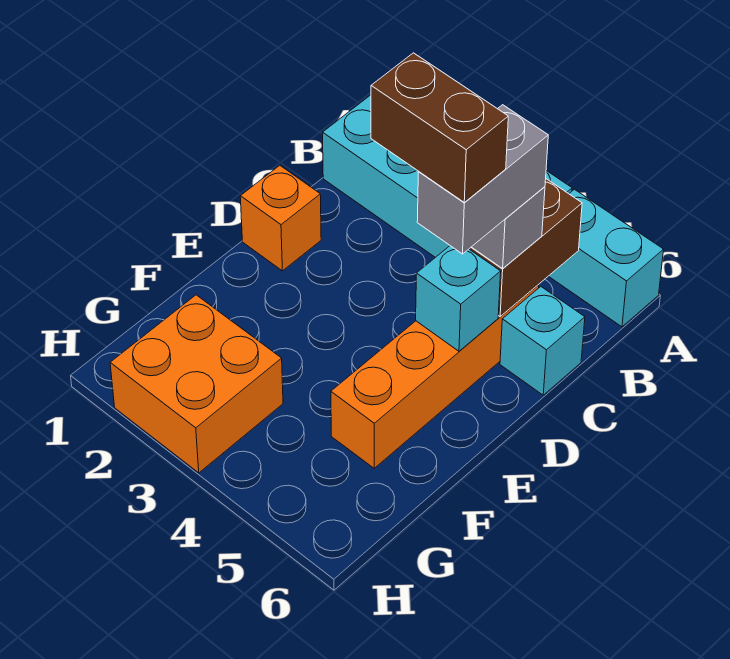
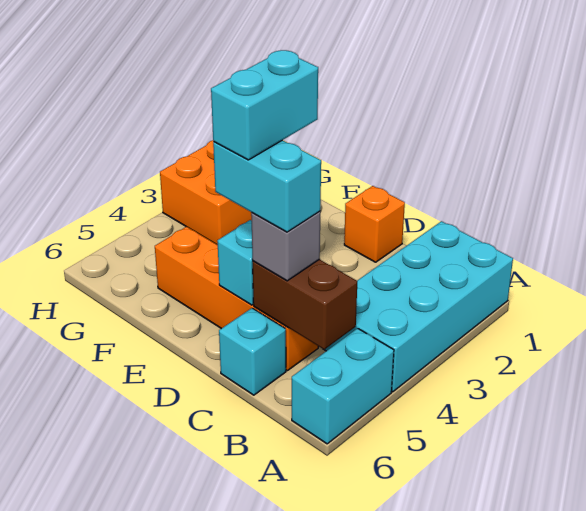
grey 1x2 brick [417,105,548,254] -> cyan 1x2 brick [213,140,321,232]
brown 1x2 brick [371,53,508,202] -> cyan 1x2 brick [211,50,318,160]

